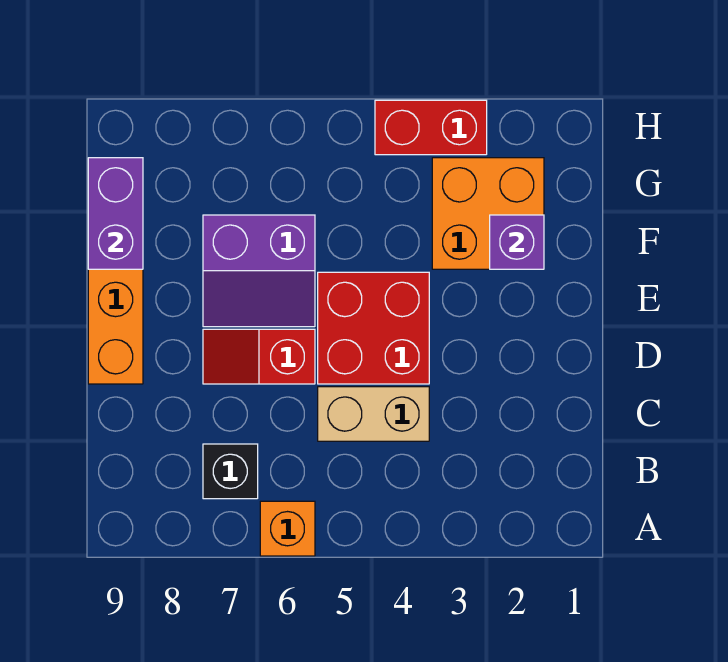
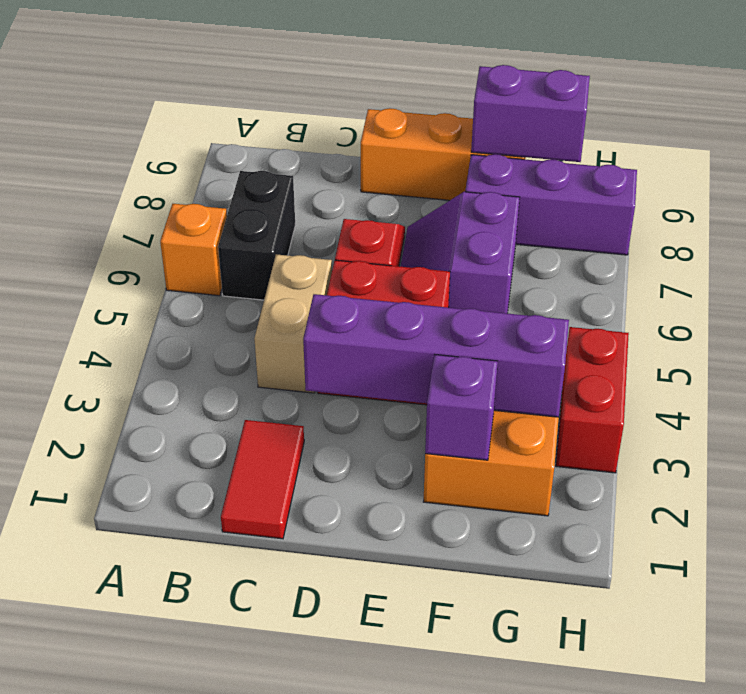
black 1x1 brick [203,444,258,499] -> black 1x2 brick [218,171,295,300]
none -> red 1x2 tile [221,420,304,539]
none -> purple 1x4 brick [303,294,569,417]
none -> purple 1x3 brick [465,154,637,255]

